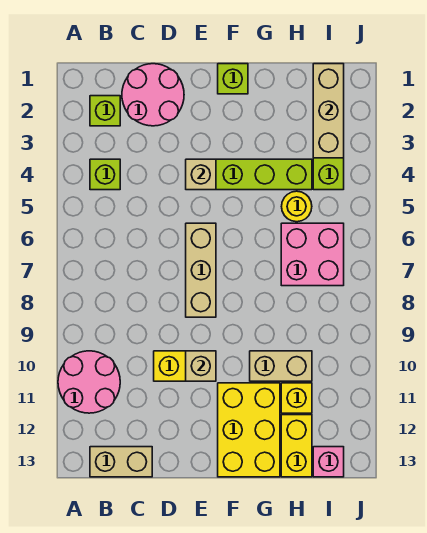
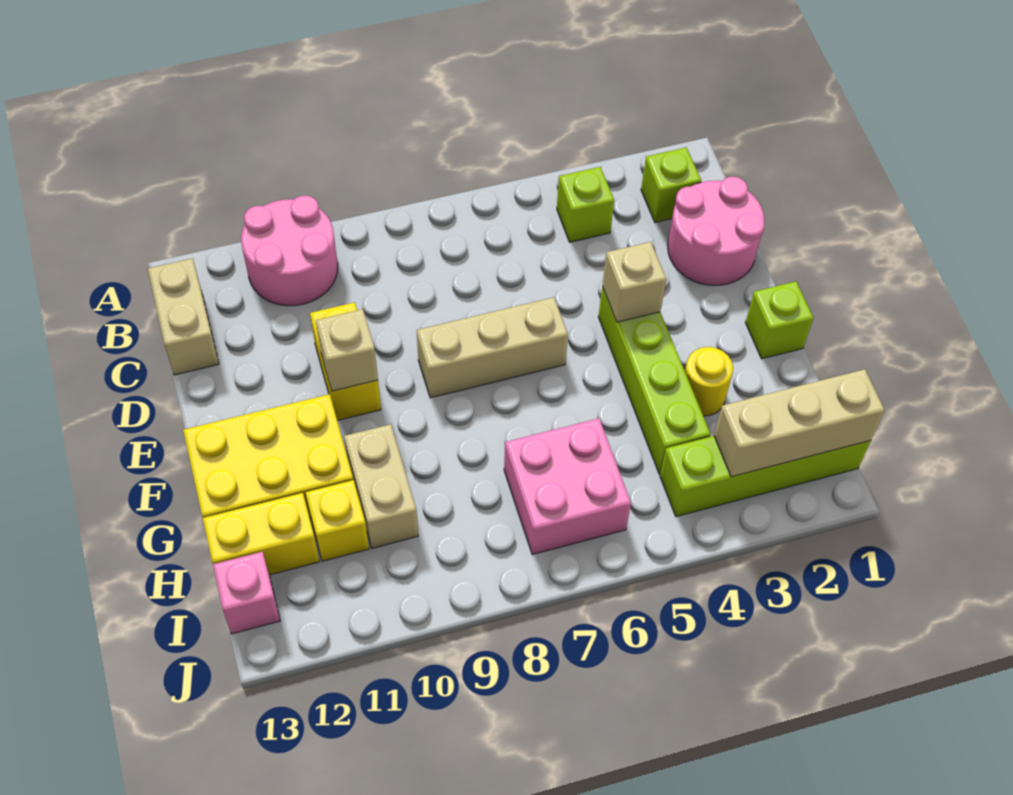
yellow 1x1 round brick [282,191,312,222] -> yellow 1x1 round brick moved to [685,347,733,416]

